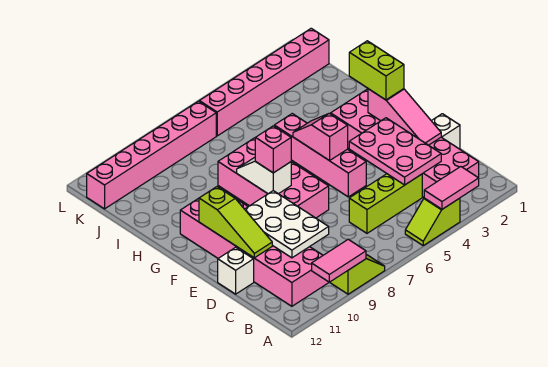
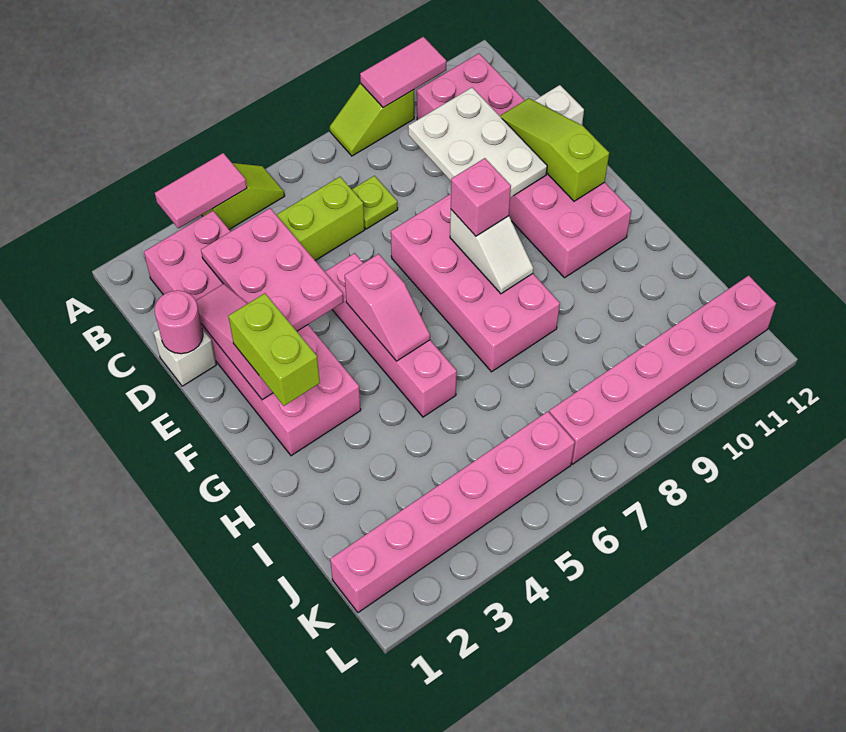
none -> lime 1x1 plate [352,176,398,229]
none -> pink 1x1 round brick [155,290,203,354]

